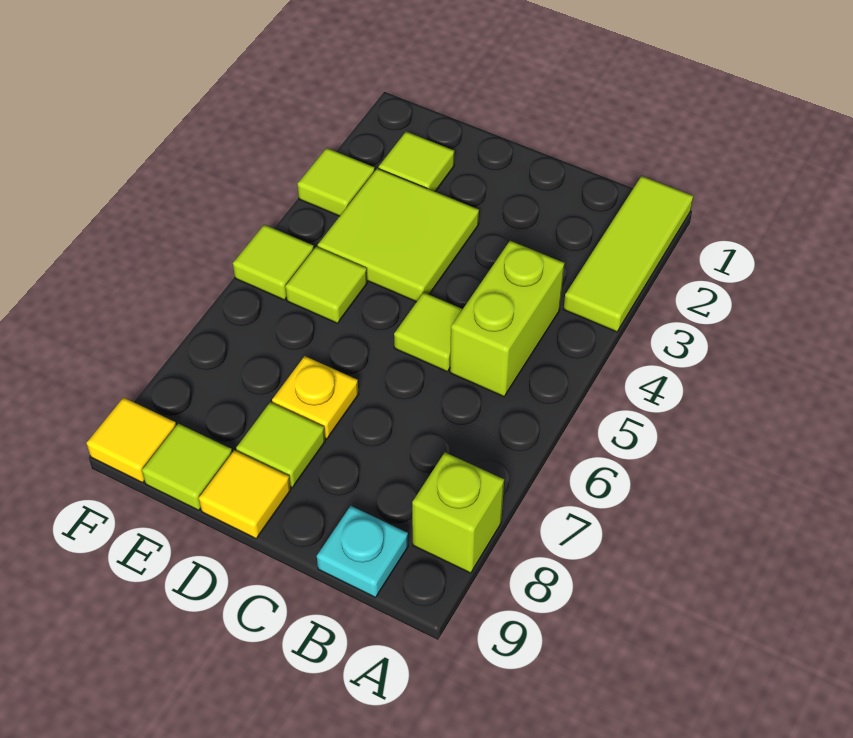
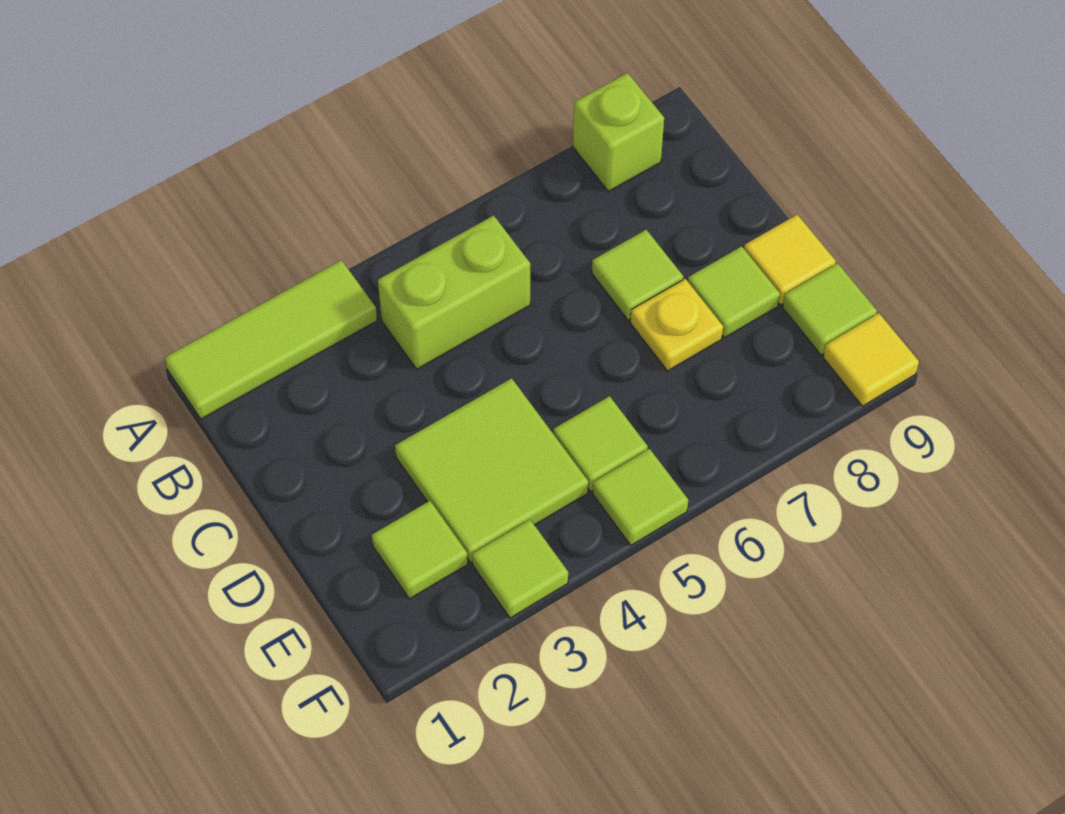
cyan 1x1 plate [317,506,408,598] -> none
lime 1x1 tile [394,292,463,371] -> lime 1x1 tile moved to [592,230,683,321]

